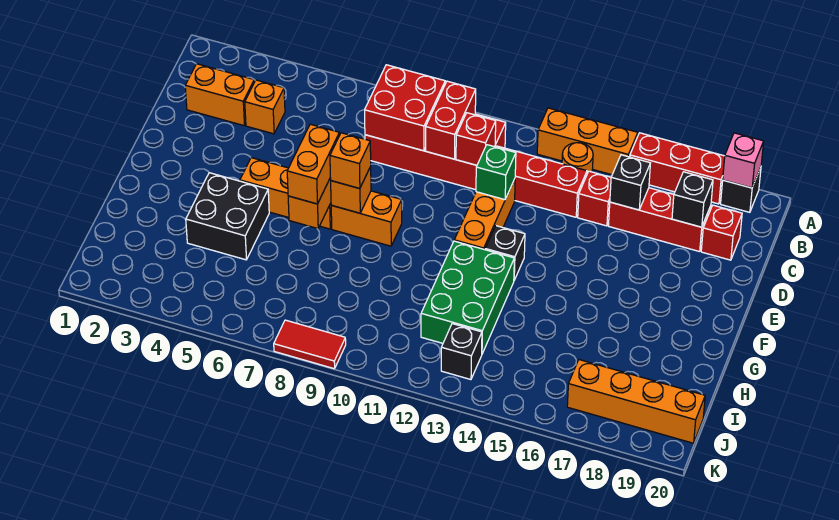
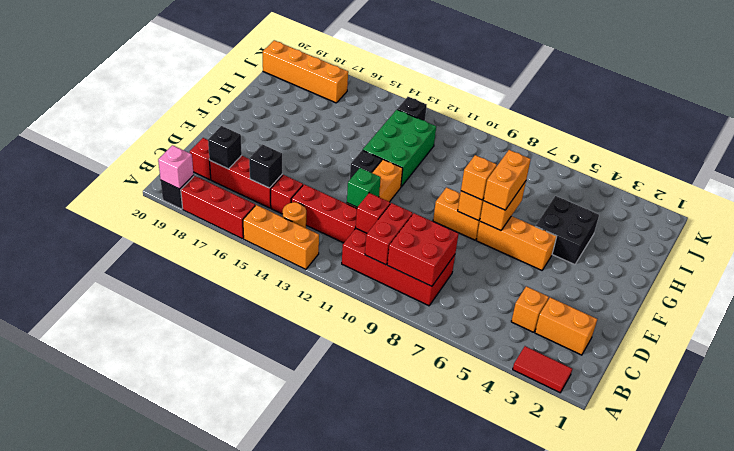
red 1x2 tile [274,320,346,369] -> red 1x2 tile moved to [513,346,572,393]

